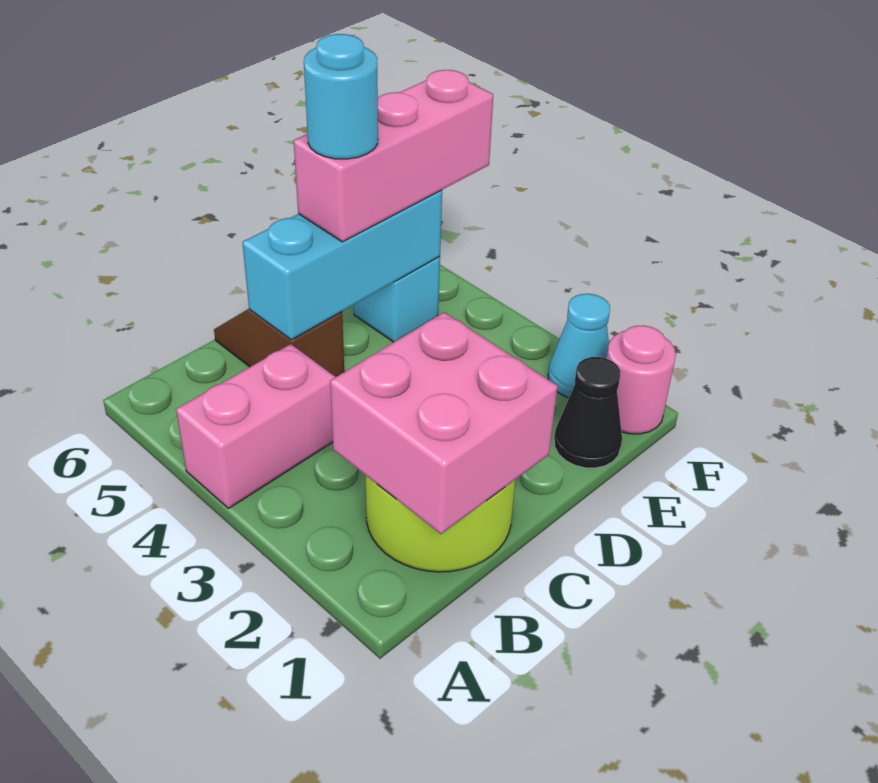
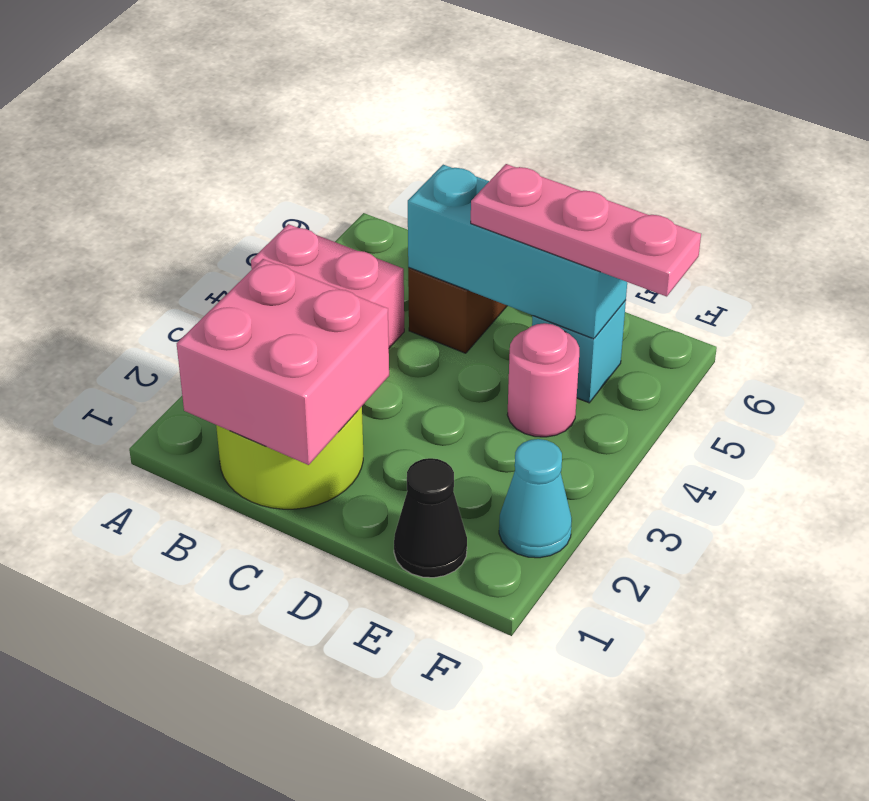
pink 1x3 brick [294,70,493,242] -> pink 1x3 plate [471,164,701,297]
cyan 1x1 round brick [304,34,378,159] -> none
pink 1x1 round brick [606,325,676,434] -> pink 1x1 round brick moved to [507,323,579,437]

